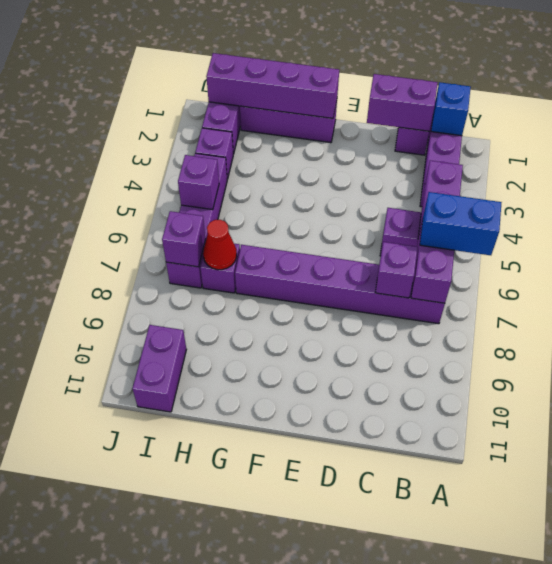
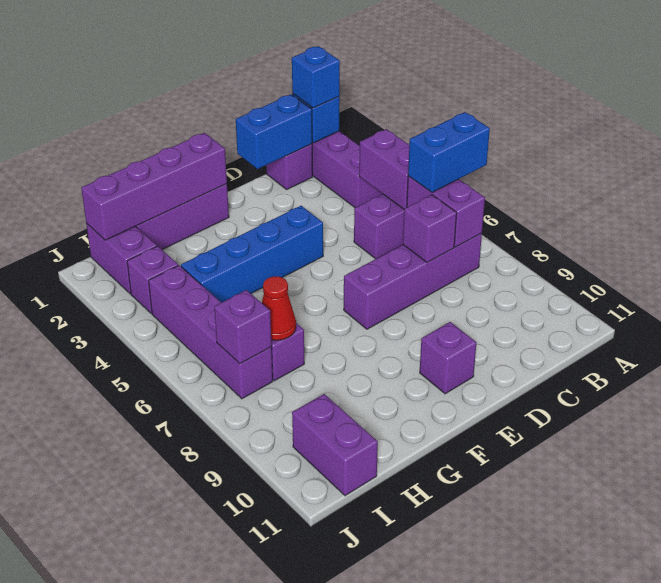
none -> blue 1x1 brick [292,46,340,108]
purple 1x6 brick [235,245,445,324] -> purple 1x4 brick [344,233,482,329]
purple 1x2 brick [367,74,438,131] -> blue 1x2 brick [236,95,312,169]
none -> blue 1x4 brick [181,206,323,303]
purple 1x1 brick [178,155,219,210] -> purple 1x1 brick moved to [420,322,477,394]

